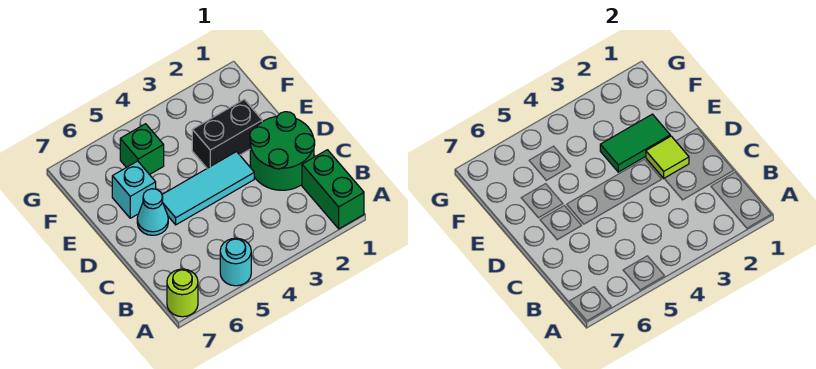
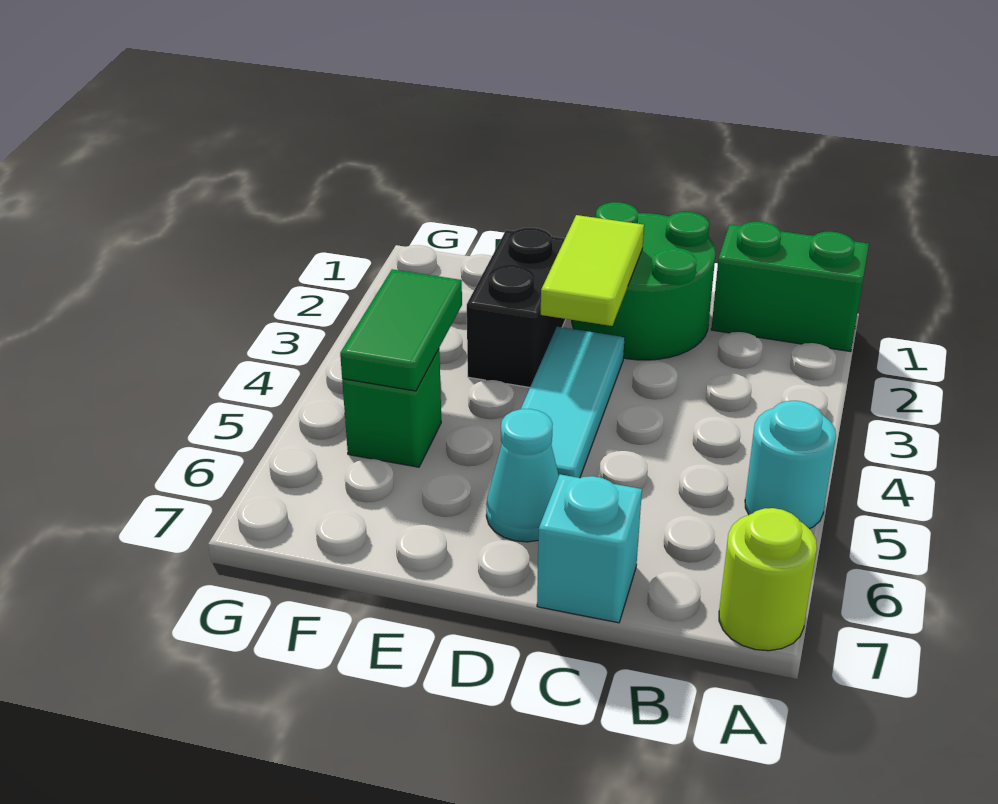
lime 1x1 tile [646,136,689,178] -> lime 1x2 tile [541,215,644,326]
green 1x2 tile [600,114,670,172] -> green 1x2 tile moved to [340,269,462,391]
cyan 1x1 brick [112,161,156,218] -> cyan 1x1 brick moved to [537,474,642,623]

